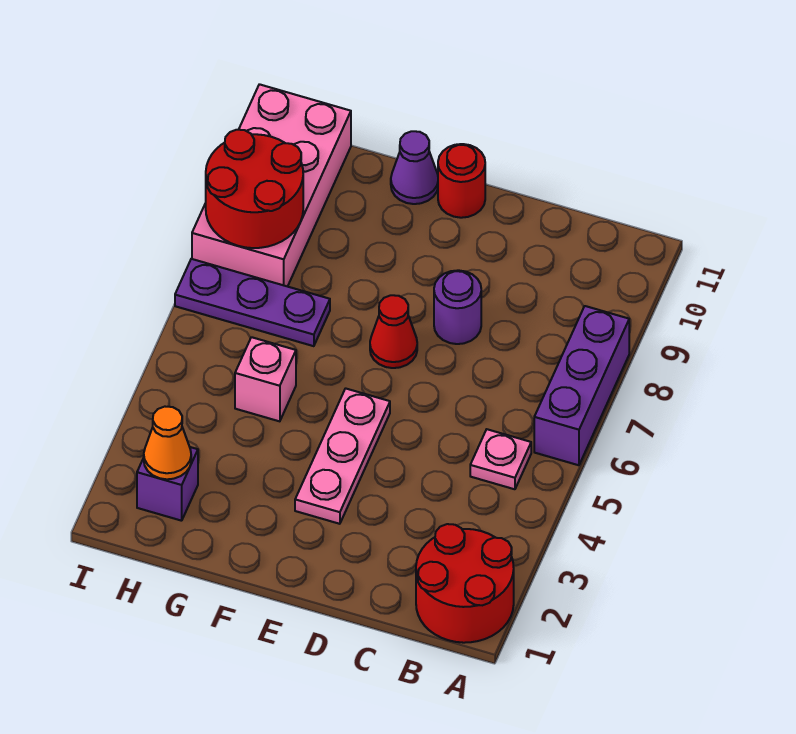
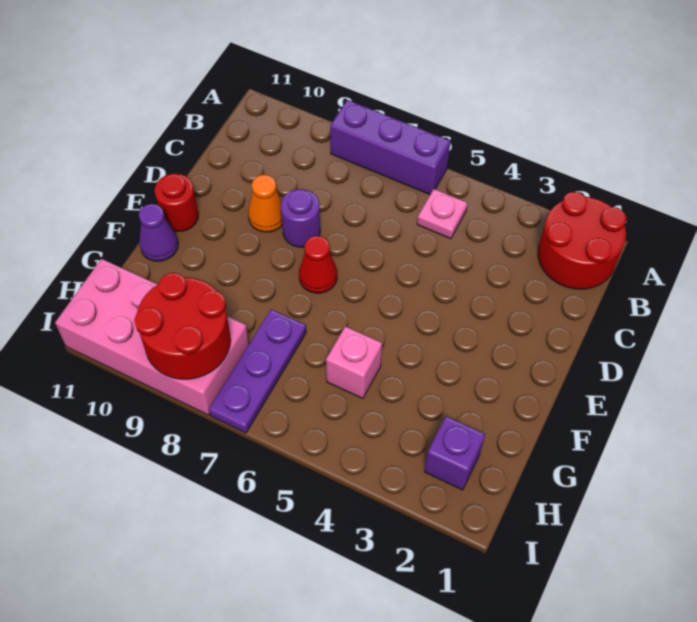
pink 1x3 plate [295,388,390,524] -> none
orange 1x1 cone [144,407,191,479] -> orange 1x1 cone moved to [248,175,282,232]

